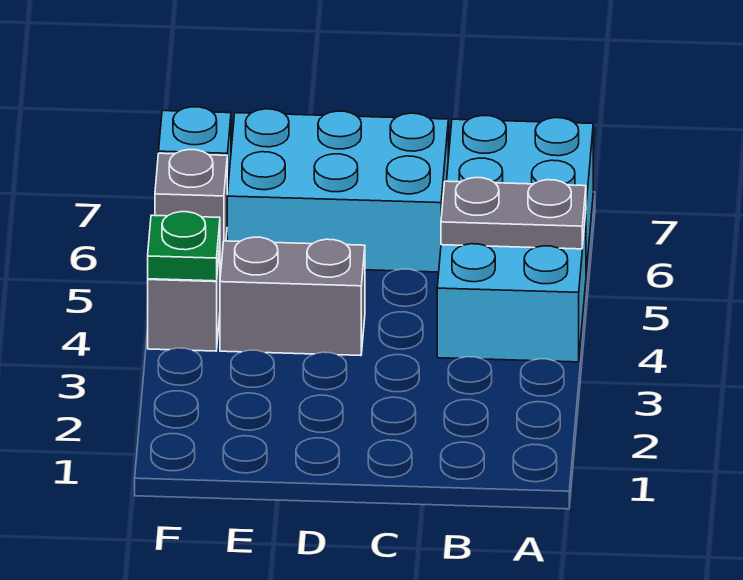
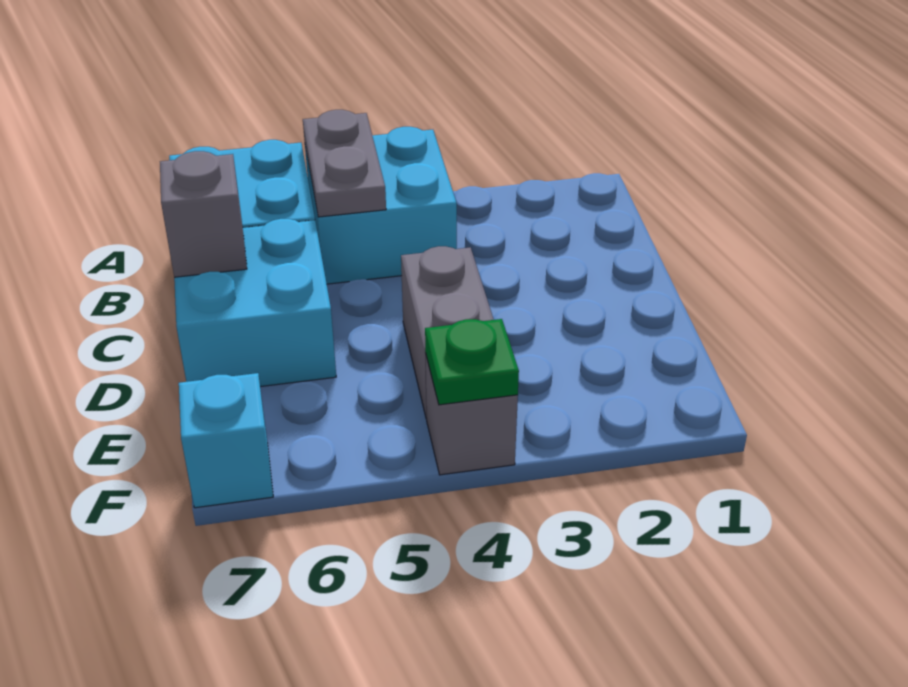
cyan 2x3 brick [227,109,448,272] -> cyan 2x2 brick [174,219,336,387]
grey 1x1 brick [155,150,227,266] -> grey 1x1 brick moved to [160,151,247,277]

